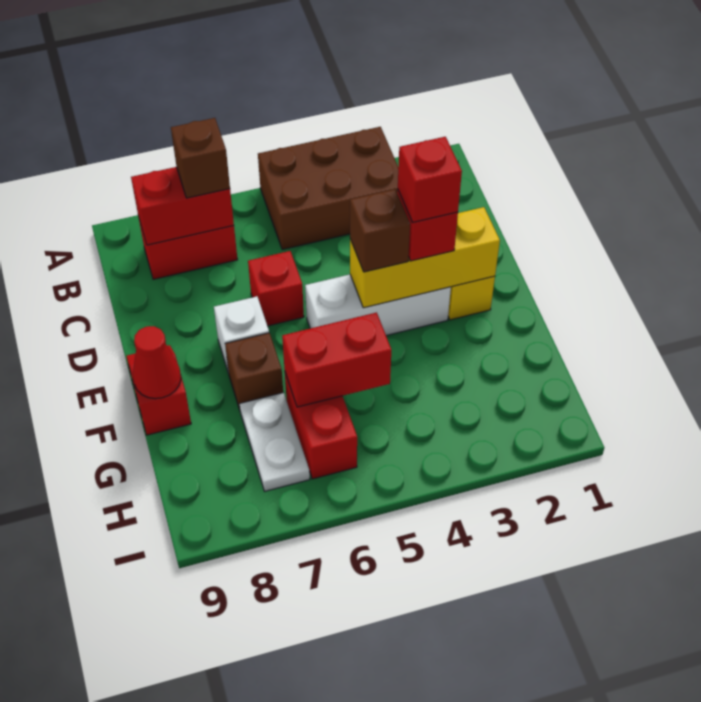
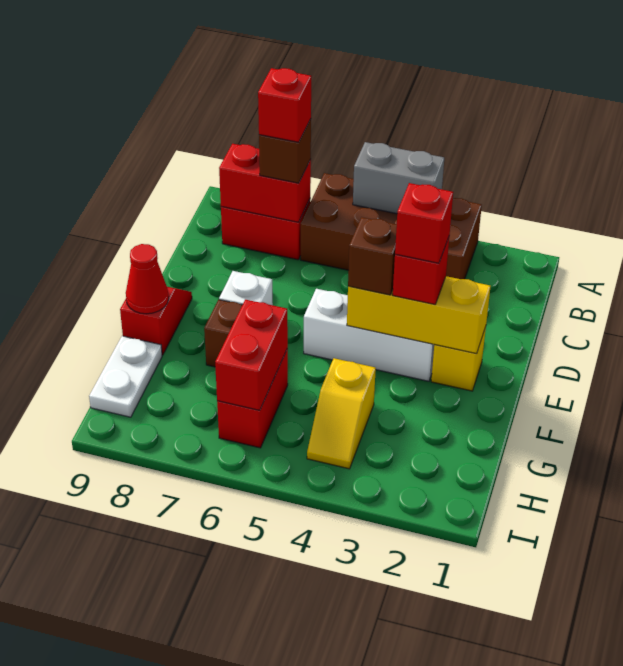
brown 2x3 brick [258,127,398,250] -> brown 2x4 brick [301,173,482,279]
none -> grey 1x2 brick [353,142,444,214]
red 1x1 brick [248,251,304,326] -> red 1x1 brick moved to [258,68,311,142]
none -> yellow 1x2 slope [307,358,376,469]
red 1x2 brick [282,312,391,407] -> red 1x2 brick turned to [215,300,288,410]
white 1x2 plate [240,393,310,491] -> white 1x2 plate moved to [89,336,162,417]

